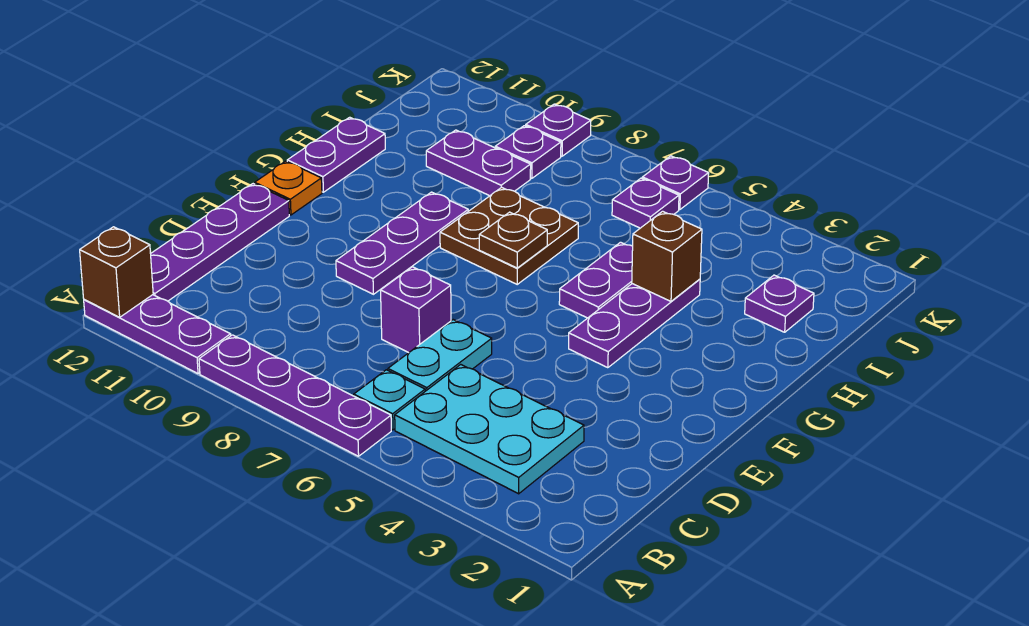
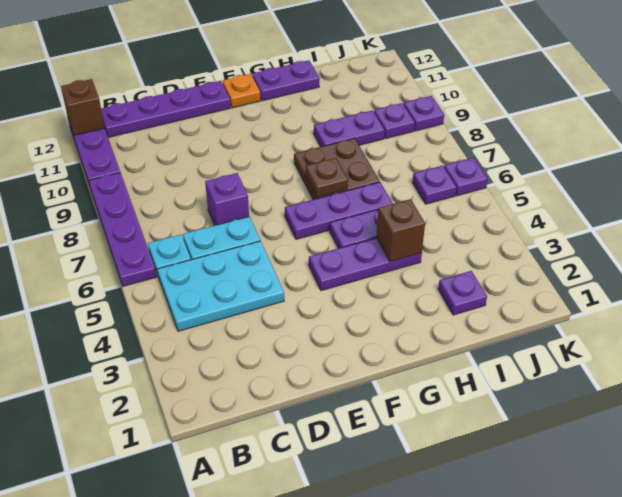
cyan 2x3 plate [395,365,584,494] -> cyan 2x3 plate turned to [157,241,284,331]
purple 1x3 plate [336,192,468,294] -> purple 1x3 plate moved to [285,182,393,239]
purple 1x2 plate [426,130,531,196] -> purple 1x2 plate turned to [314,110,385,147]

